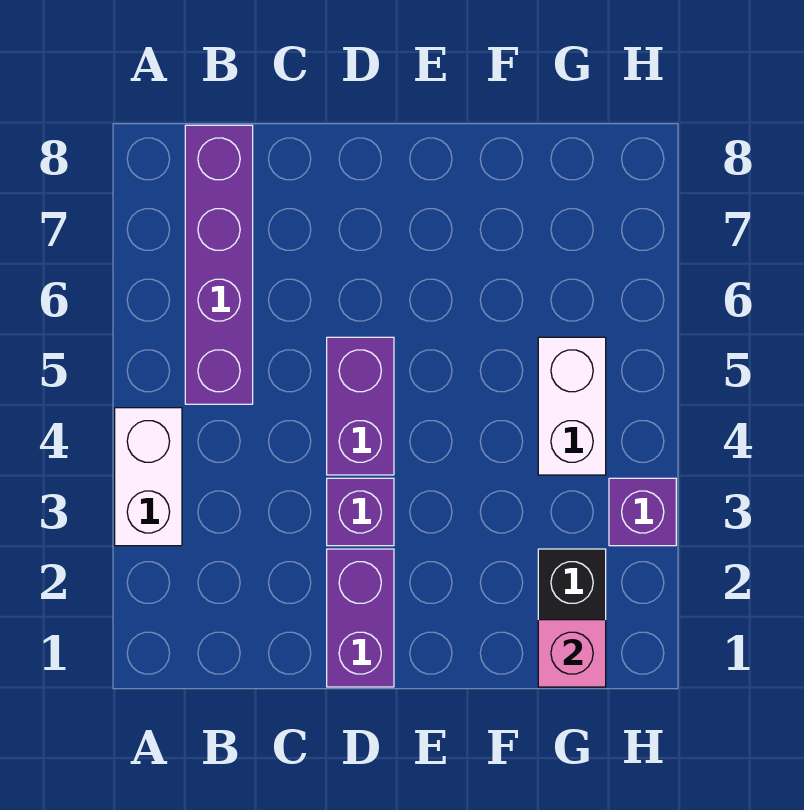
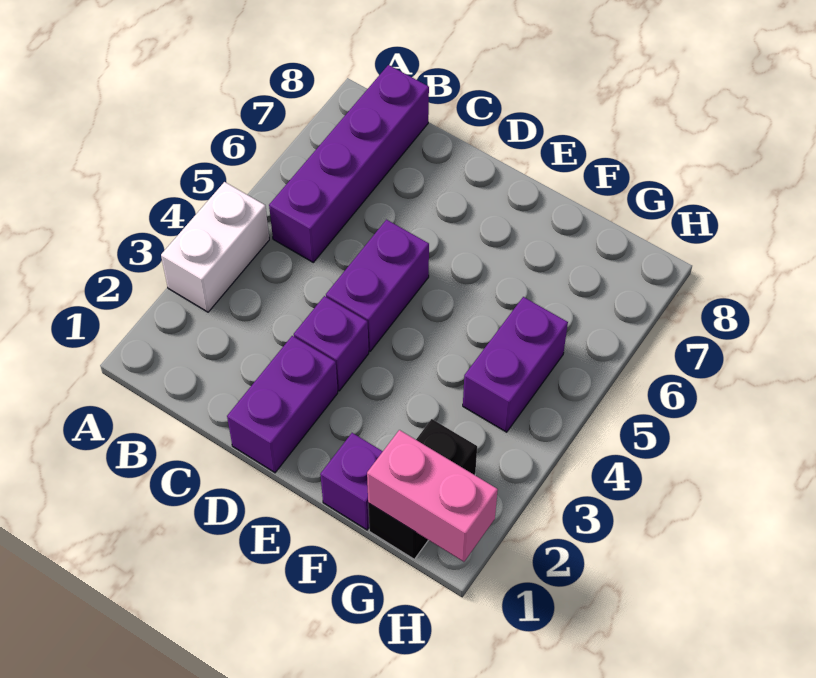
pink 1x1 brick [538,620,606,687] -> pink 1x2 brick [367,430,498,562]
white 1x2 brick [538,337,606,475] -> purple 1x2 brick [463,297,568,432]
purple 1x1 brick [609,478,676,546] -> purple 1x1 brick moved to [320,433,383,530]

